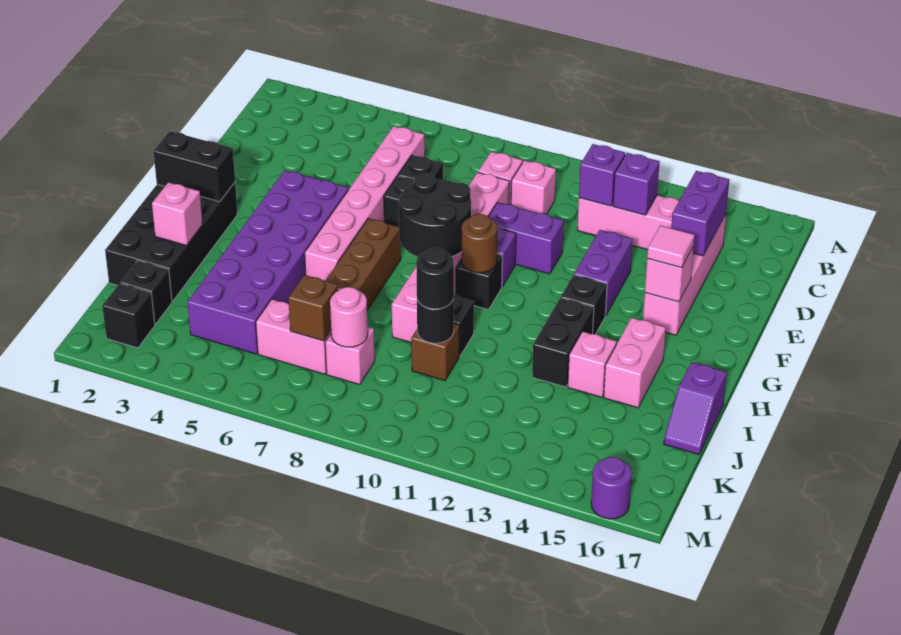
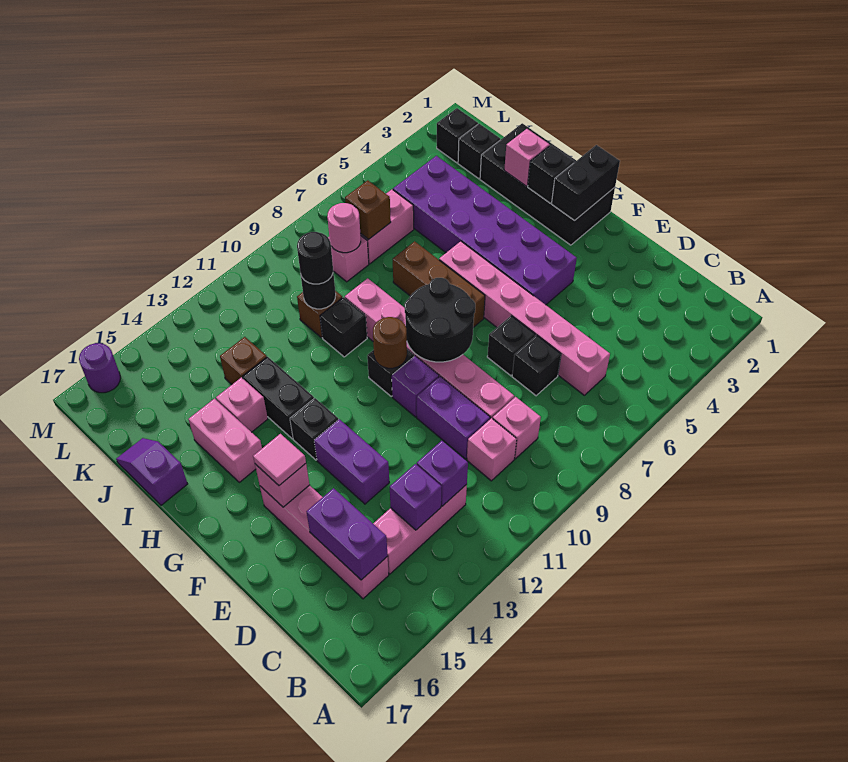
purple 1x2 brick [488,202,564,274] -> purple 1x2 brick turned to [417,376,490,459]
none -> black 1x1 brick [528,145,574,203]
none -> brown 1x1 brick [220,337,267,384]

